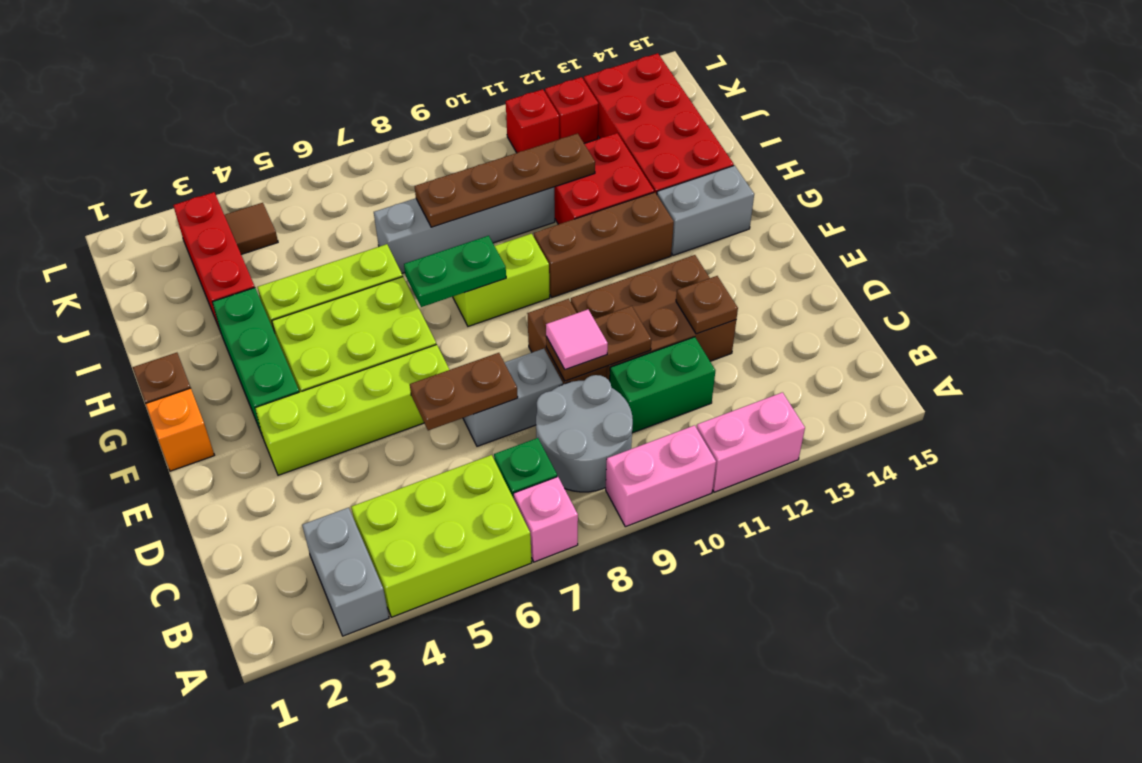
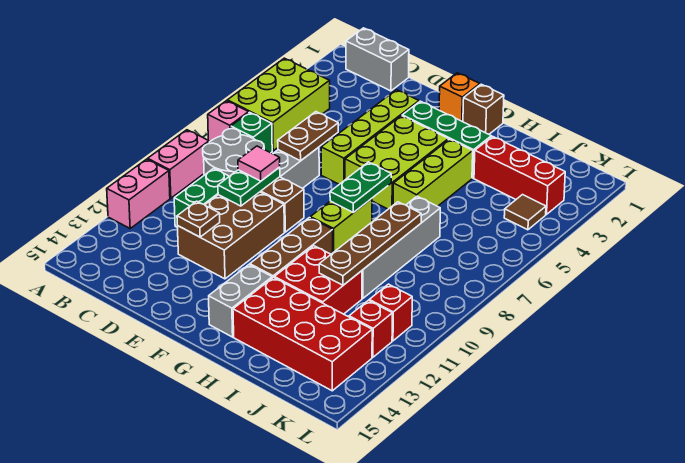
grey 1x2 brick [302,508,389,636] -> grey 1x2 brick moved to [346,28,409,91]
brown 1x2 plate [546,306,651,381] -> green 1x2 plate [218,167,280,206]

